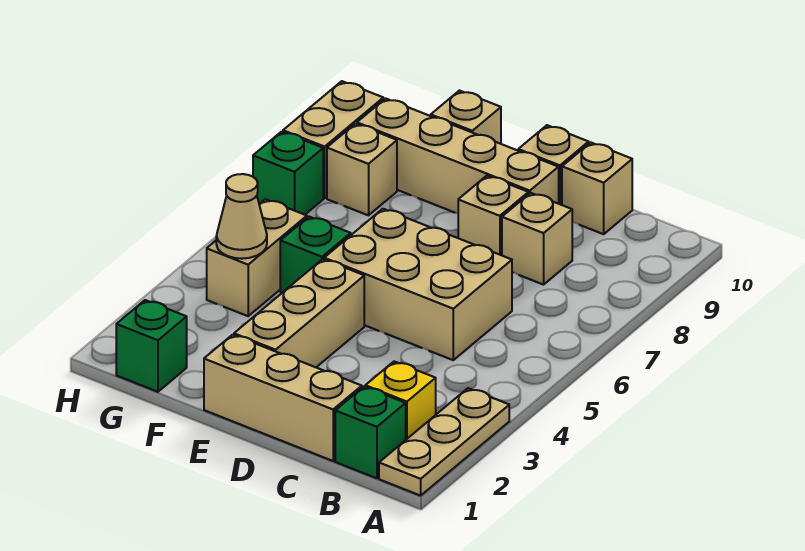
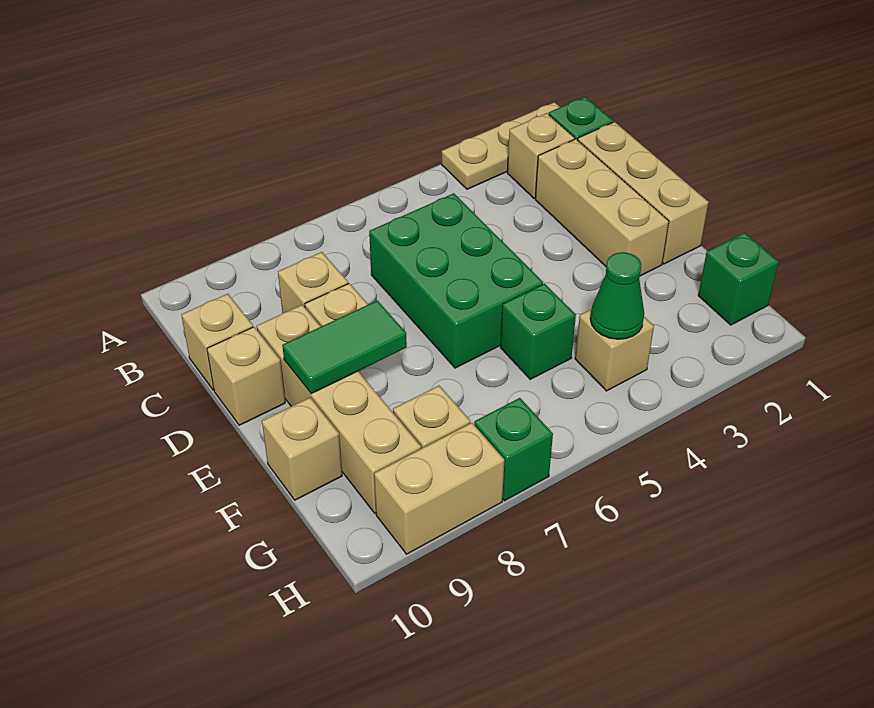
yellow 1x1 brick [365,361,436,439] -> tan 1x1 brick [507,113,575,198]
tan 2x3 brick [324,209,512,360] -> green 2x3 brick [369,193,543,368]
tan 1x3 brick [234,259,364,367] -> tan 1x3 brick turned to [535,139,669,276]
none -> green 1x2 tile [282,300,407,394]
tan 1x2 brick [207,199,307,316] -> tan 1x1 brick [575,309,654,391]
tan 1x1 cone [216,174,267,259] -> green 1x1 cone [590,252,644,339]

